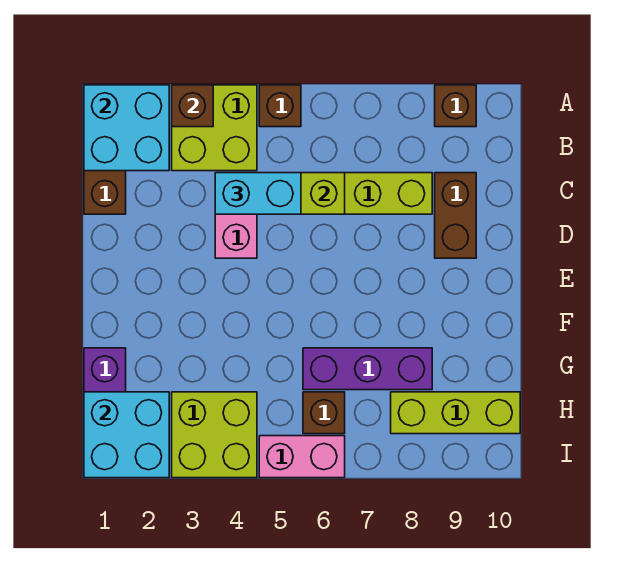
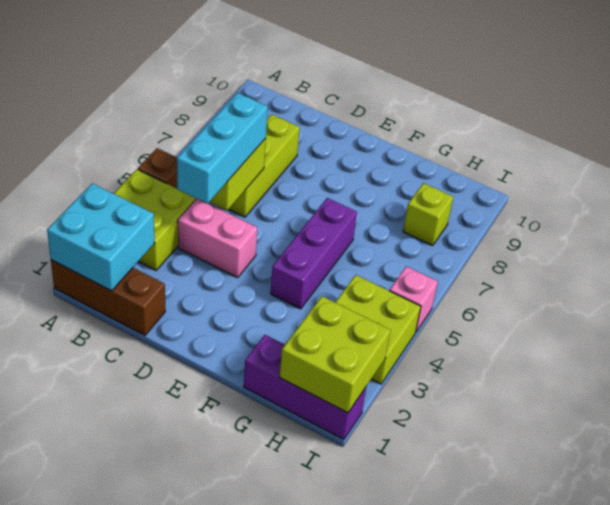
brown 1x1 brick [172,85,213,127] -> none
brown 1x1 brick [435,85,476,127] -> none
cyan 1x2 brick [215,173,301,214] -> cyan 1x3 brick [177,93,268,204]
brown 1x2 brick [435,173,476,258] -> none
purple 1x3 brick [303,348,432,390] -> purple 1x3 brick moved to [271,198,357,309]
cyan 2x2 brick [84,392,169,478] -> lime 2x2 brick [280,296,390,413]
brown 1x1 brick [303,392,345,434] -> none
lime 1x3 brick [391,392,520,434] -> lime 1x1 brick [403,183,453,246]
pink 1x2 brick [259,436,345,478] -> pink 1x1 brick [390,266,438,332]

